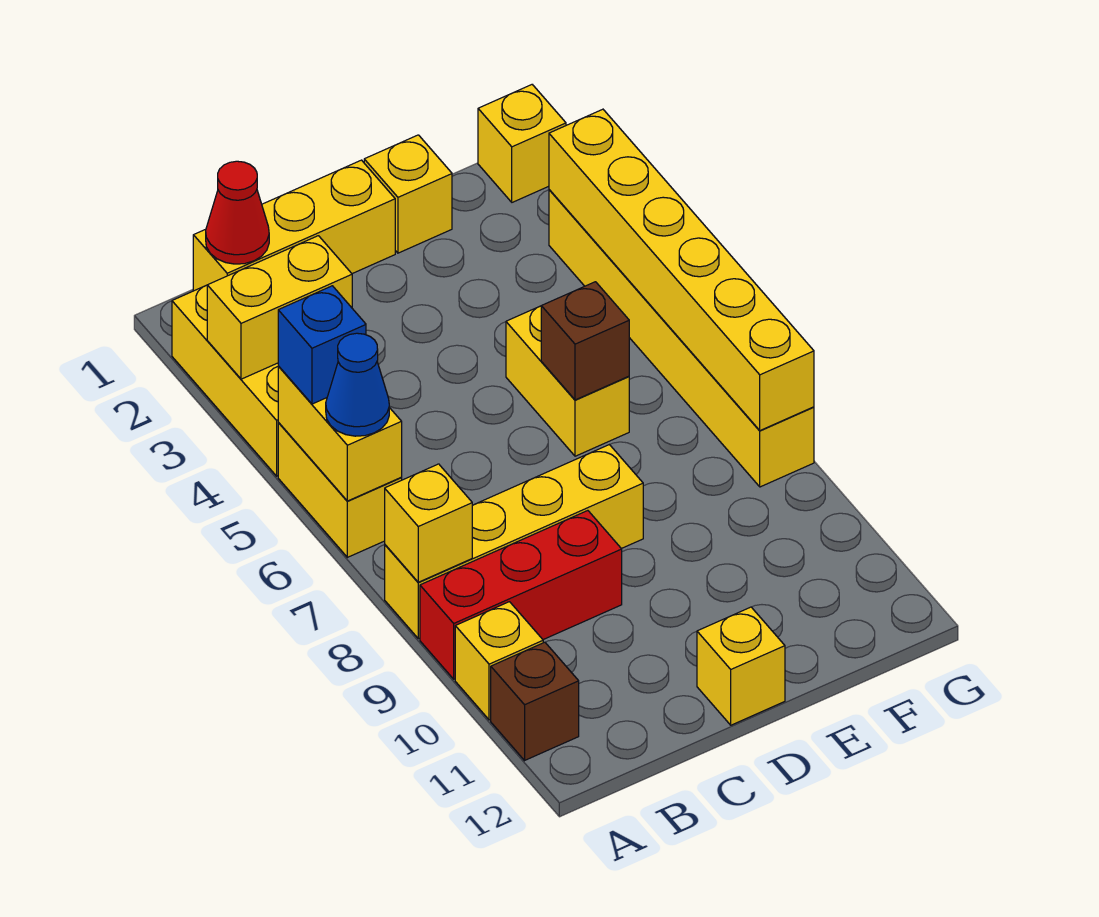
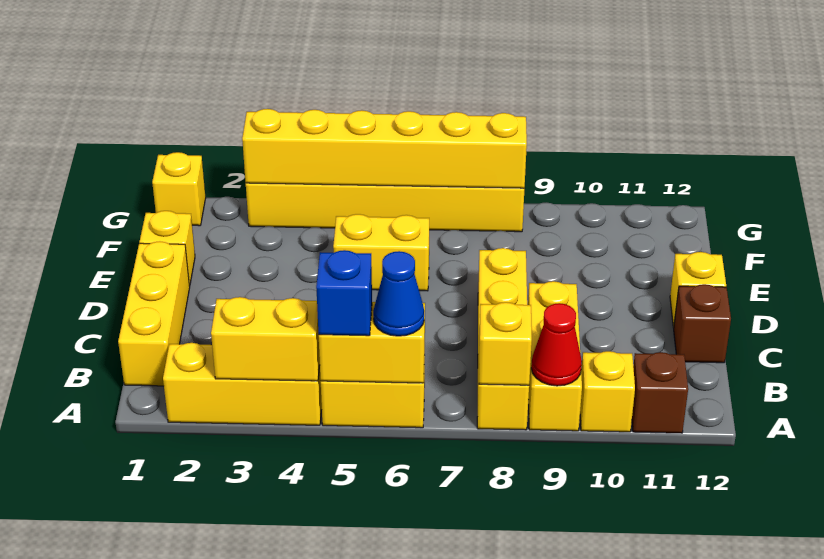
yellow 1x2 brick [207,236,352,379] -> yellow 1x2 brick turned to [211,297,320,381]
red 1x3 brick [420,511,622,679] -> yellow 1x3 brick [528,281,582,431]
red 1x1 cone [206,161,269,264] -> red 1x1 cone moved to [531,303,582,386]
brown 1x1 brick [541,282,629,400] -> brown 1x1 brick moved to [674,284,731,363]

